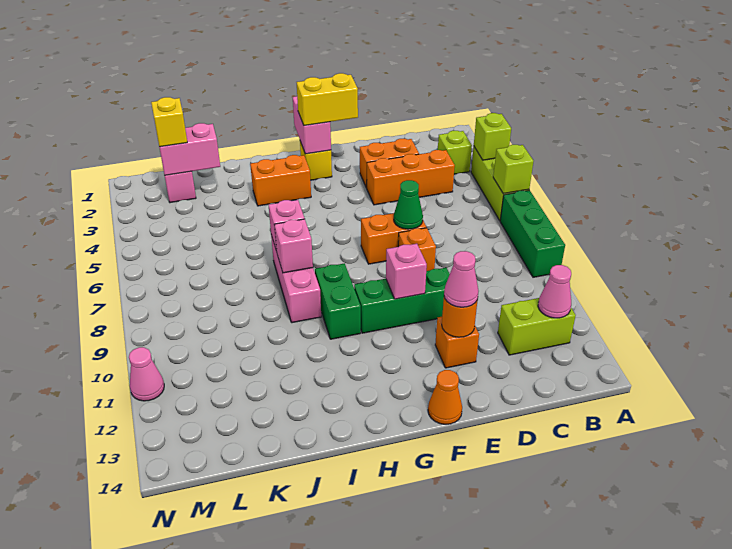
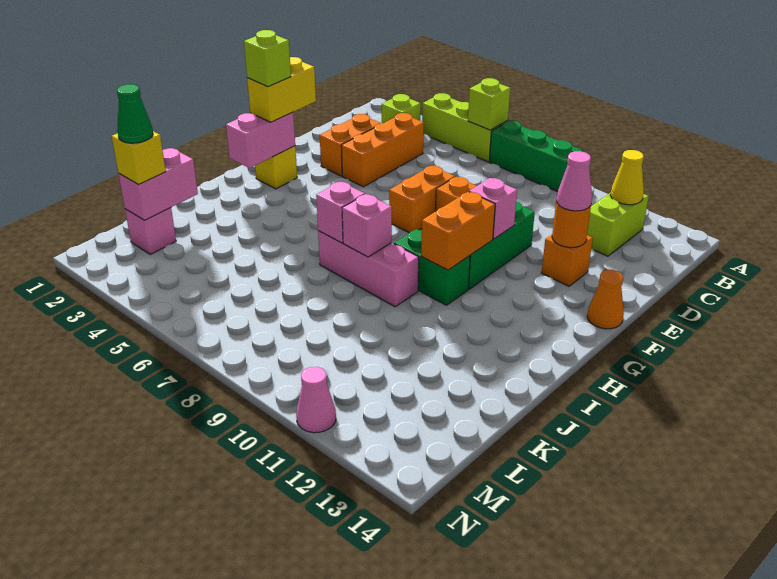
lime 1x1 brick [474,113,511,160] -> lime 1x1 brick moved to [244,30,291,87]
pink 1x1 cone [538,265,571,318] -> yellow 1x1 cone [610,150,644,205]
green 1x1 cone [394,180,423,229] -> green 1x1 cone moved to [117,84,153,143]
pink 1x2 brick [293,96,331,154] -> pink 1x2 brick turned to [226,112,295,168]
orange 1x2 brick [250,155,311,206] -> orange 1x2 brick moved to [421,192,495,270]

